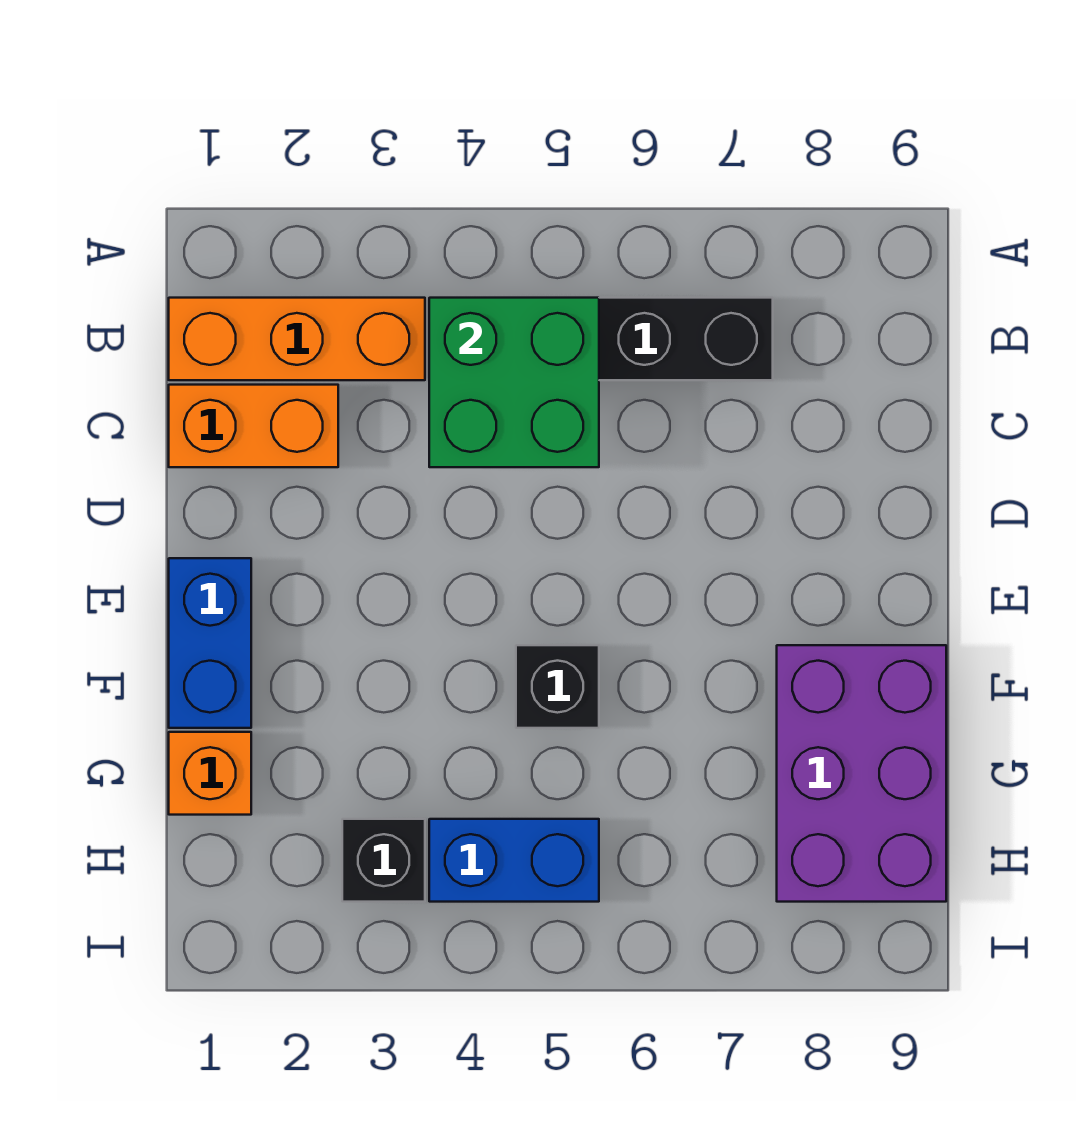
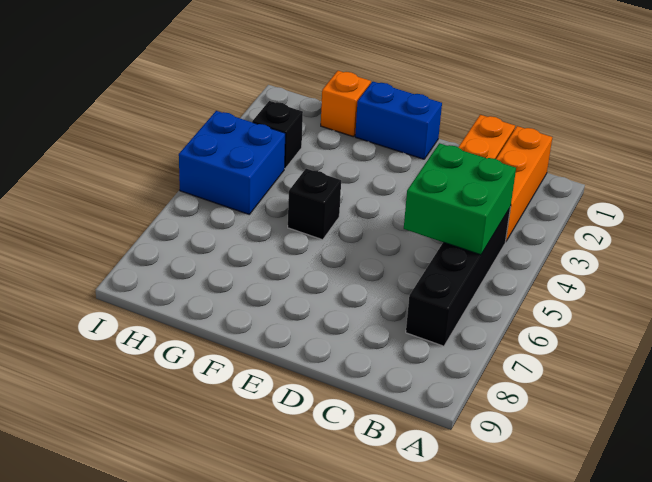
purple 2x3 brick [777,645,946,902] -> none
blue 1x2 brick [429,819,599,902] -> blue 2x2 brick [179,111,285,214]

